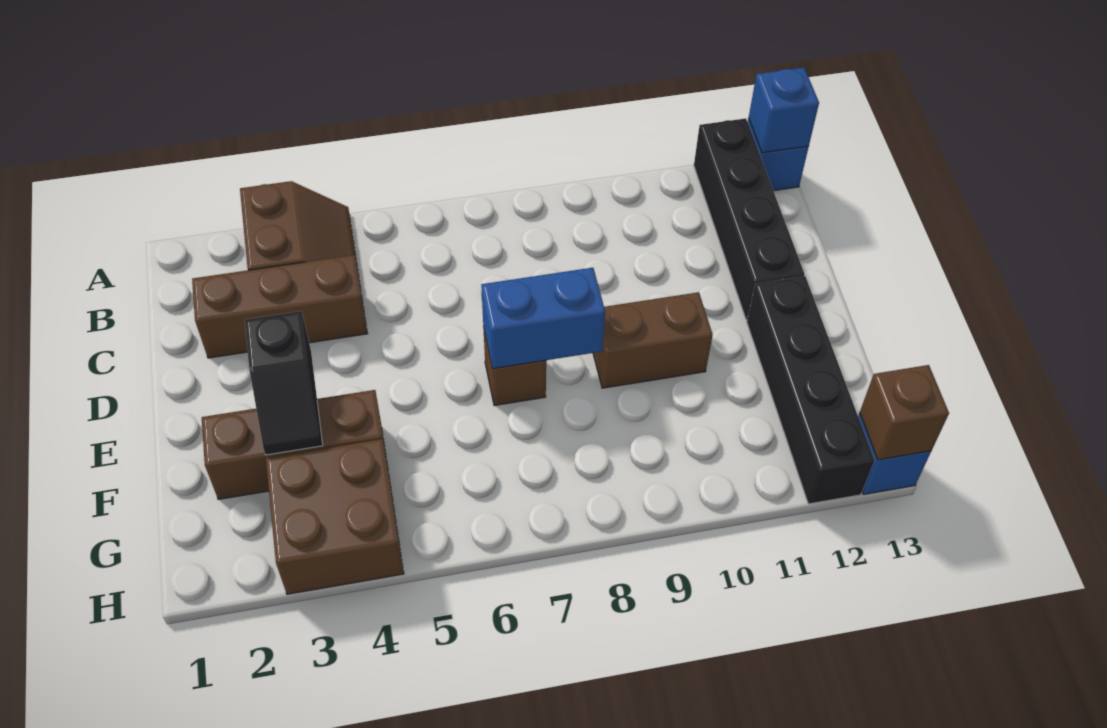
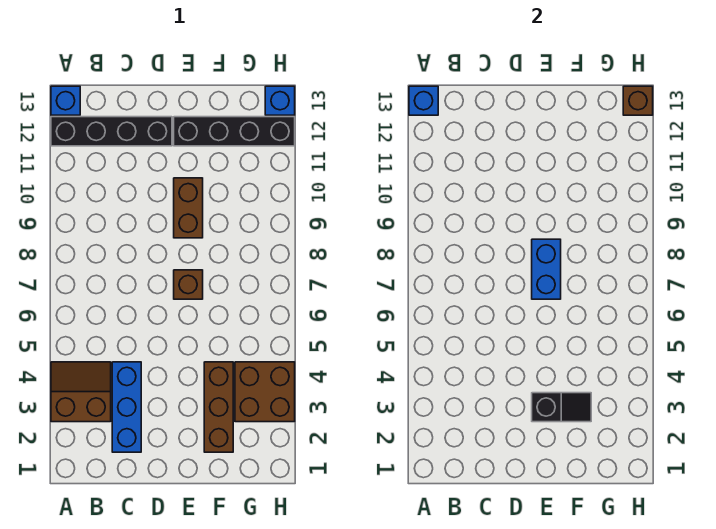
brown 1x3 brick [192,255,367,358] -> blue 1x3 brick [112,362,141,452]

